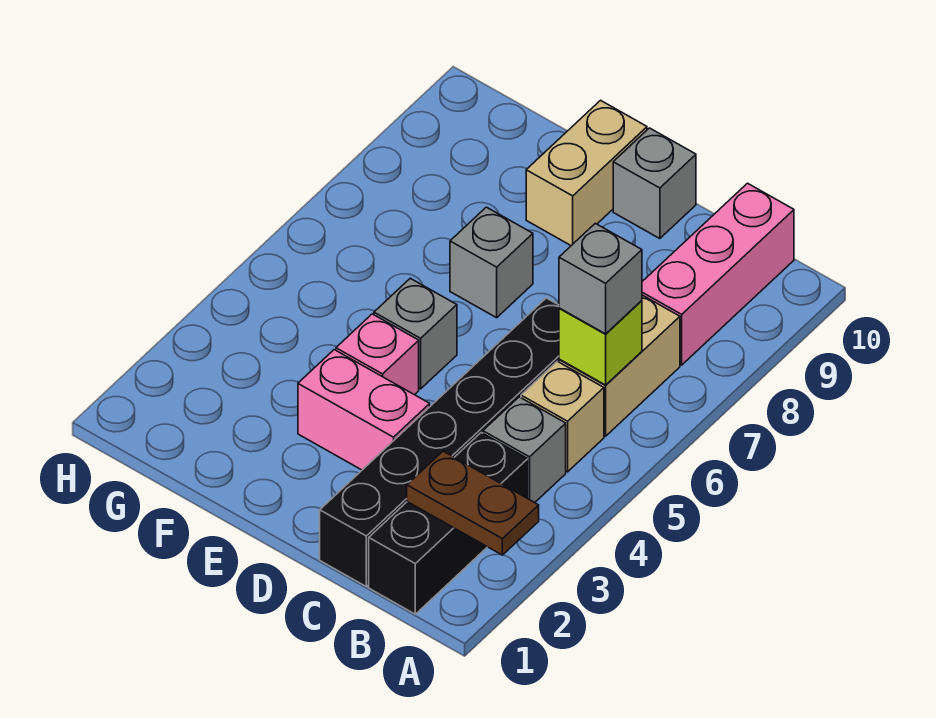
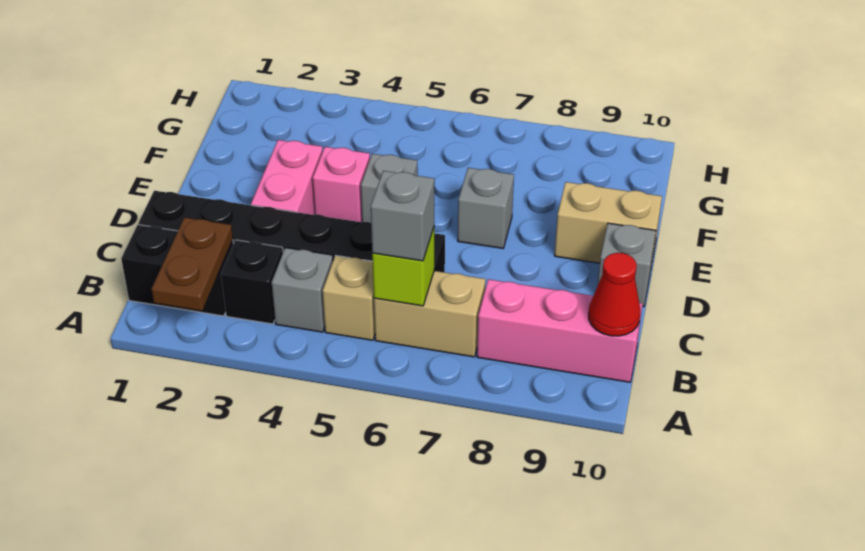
none -> red 1x1 cone [589,253,640,336]

